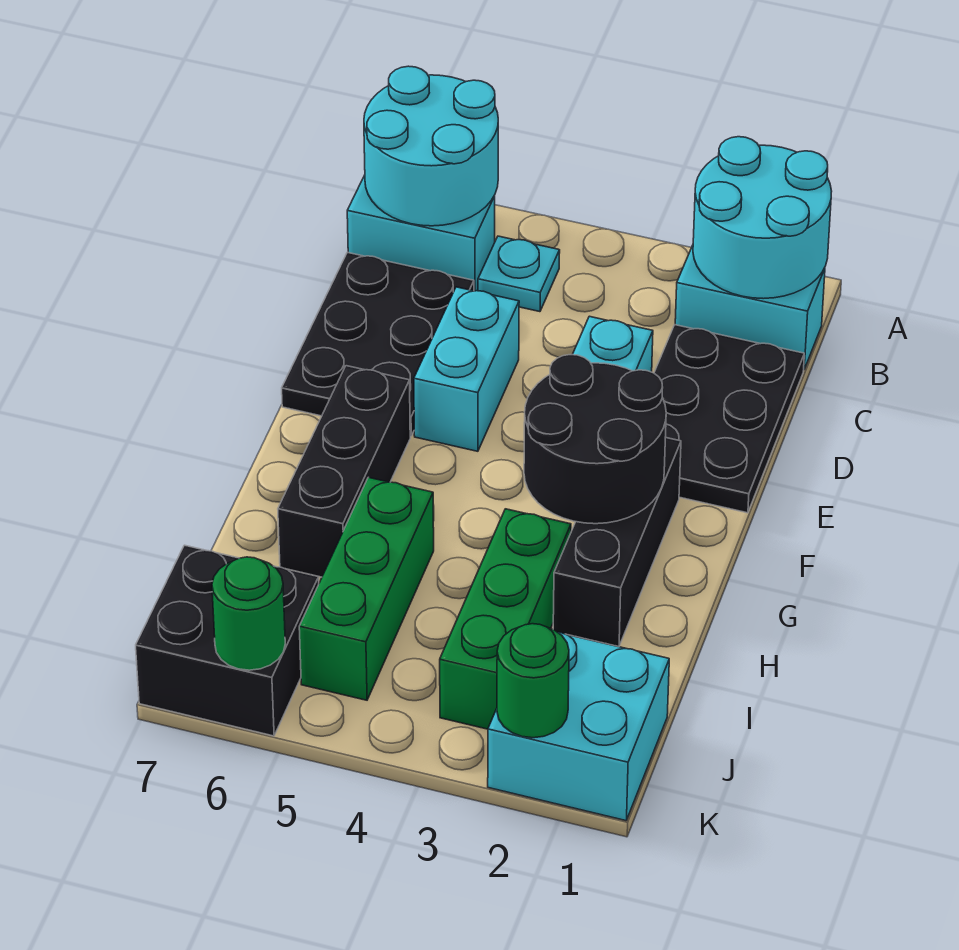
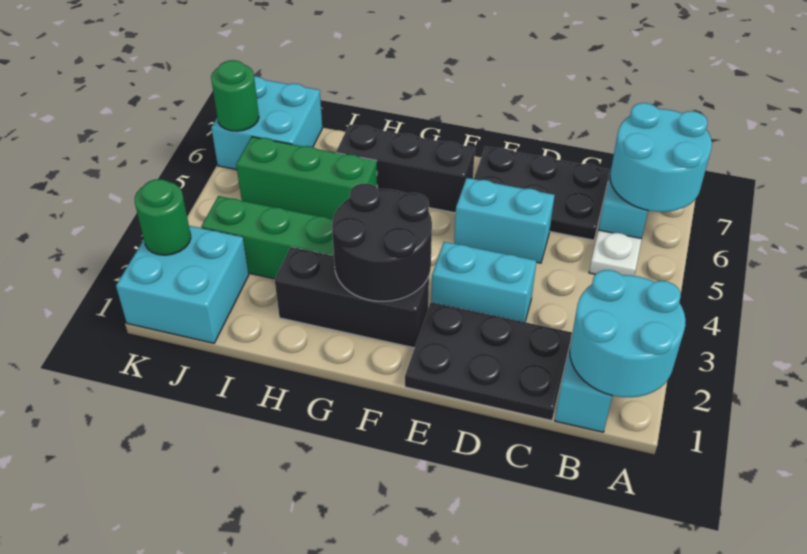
cyan 1x1 plate [478,236,560,312] -> white 1x1 plate [589,230,642,276]
black 2x2 brick [136,545,319,736] -> cyan 2x2 brick [211,76,322,170]

